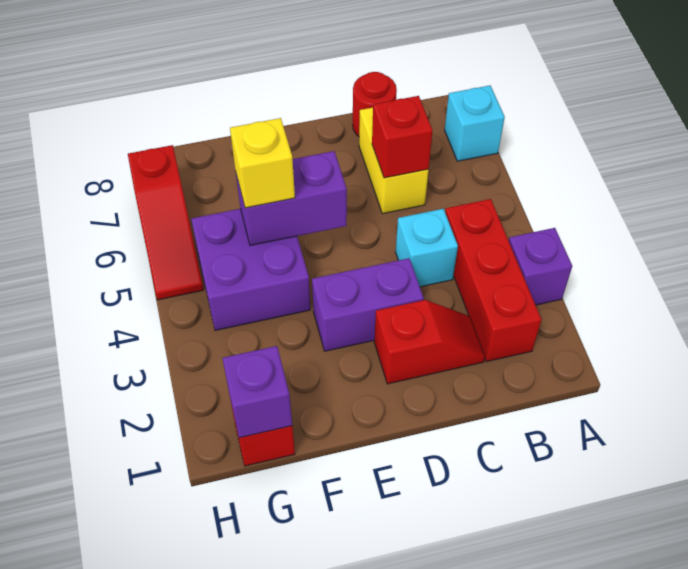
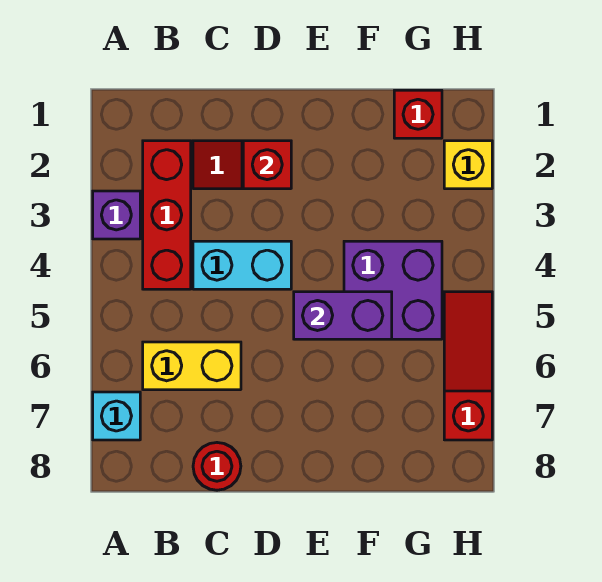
cyan 1x1 brick [396,209,458,287] -> cyan 1x2 brick [193,241,291,289]
yellow 1x2 brick [359,108,428,214] -> yellow 1x2 brick turned to [143,342,241,390]
red 1x1 brick [372,96,433,178] -> red 1x1 brick moved to [243,141,291,189]
purple 1x2 brick [312,258,424,351] -> none
yellow 1x1 brick [230,118,295,208] -> yellow 1x1 brick moved to [444,141,492,189]
purple 1x1 brick [223,346,292,438] -> none

